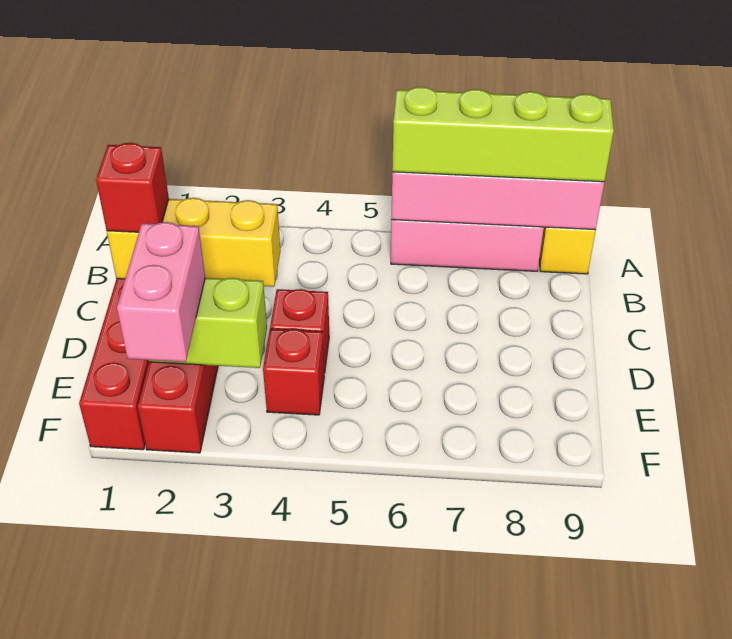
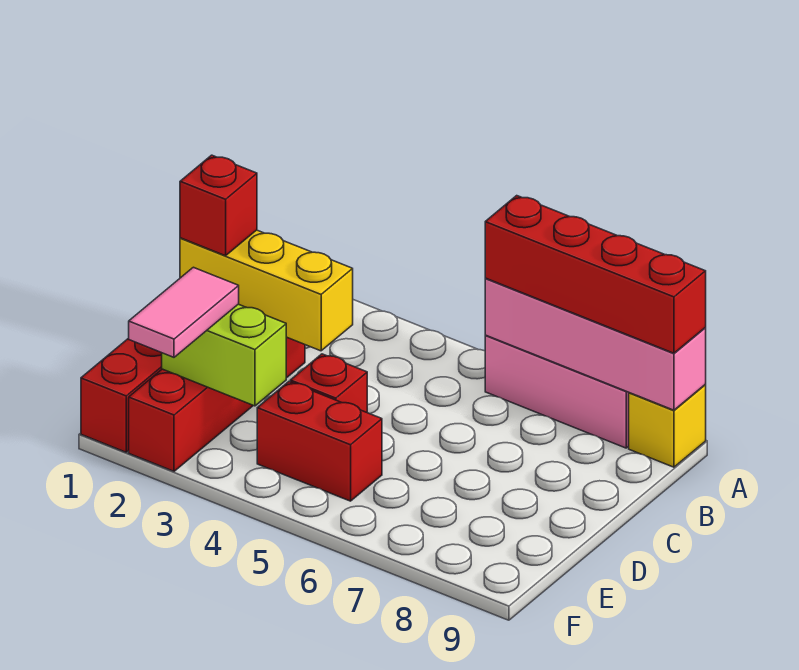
lime 1x4 brick [392,87,614,182] -> red 1x4 brick [485,196,706,353]
pink 1x2 brick [117,222,205,362] -> pink 1x2 tile [129,267,239,357]
red 1x1 brick [263,329,324,415] -> red 1x2 brick [257,382,382,501]

